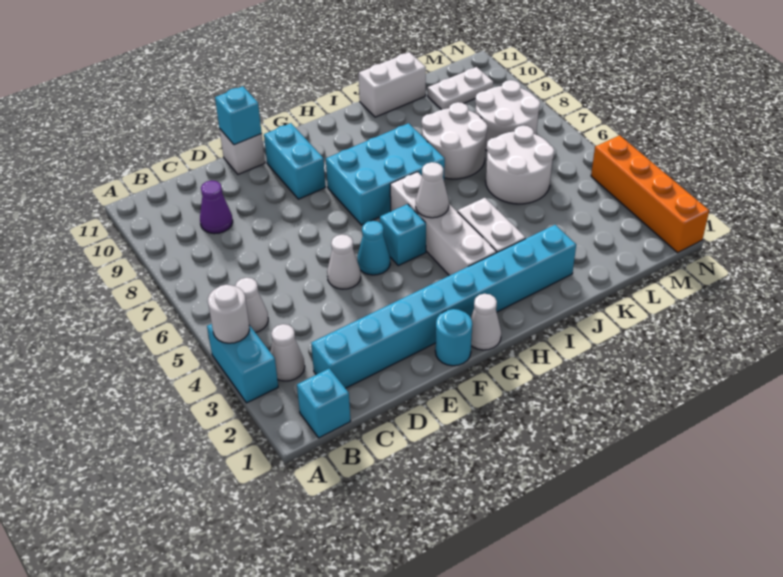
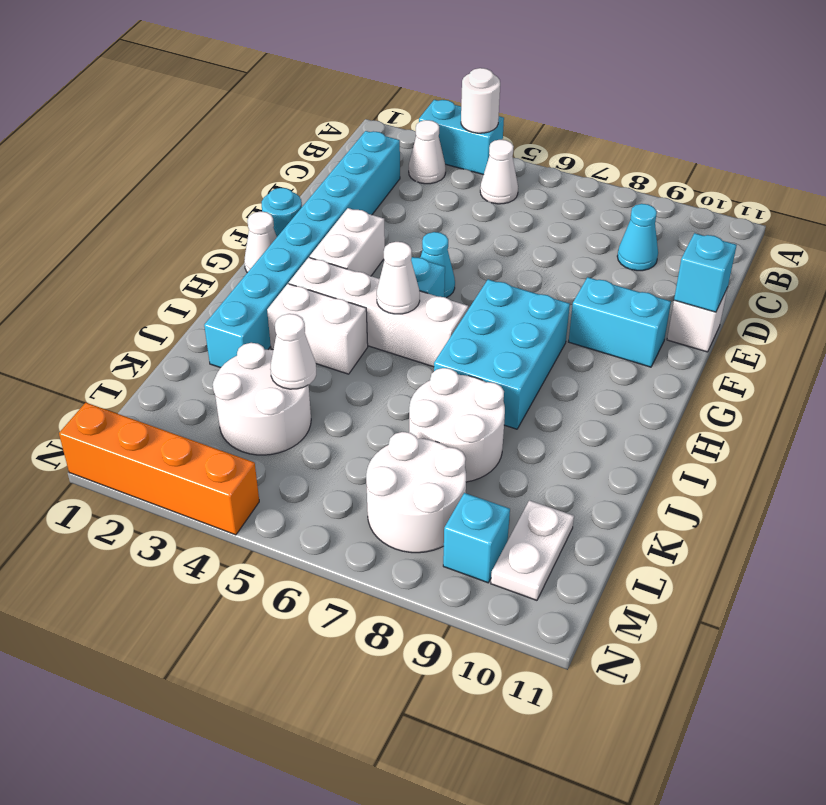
cyan 1x1 brick [297,369,351,438] -> cyan 1x1 brick moved to [443,493,510,583]
purple 1x1 cone [200,180,233,234] -> cyan 1x1 cone [617,204,658,271]
white 1x1 cone [327,235,361,289] -> white 1x1 cone moved to [270,314,316,389]
white 1x2 brick [359,52,426,117] -> white 1x2 brick moved to [310,208,385,276]
white 2x2 round brick [486,126,554,204] -> white 2x2 round brick moved to [213,343,311,455]

